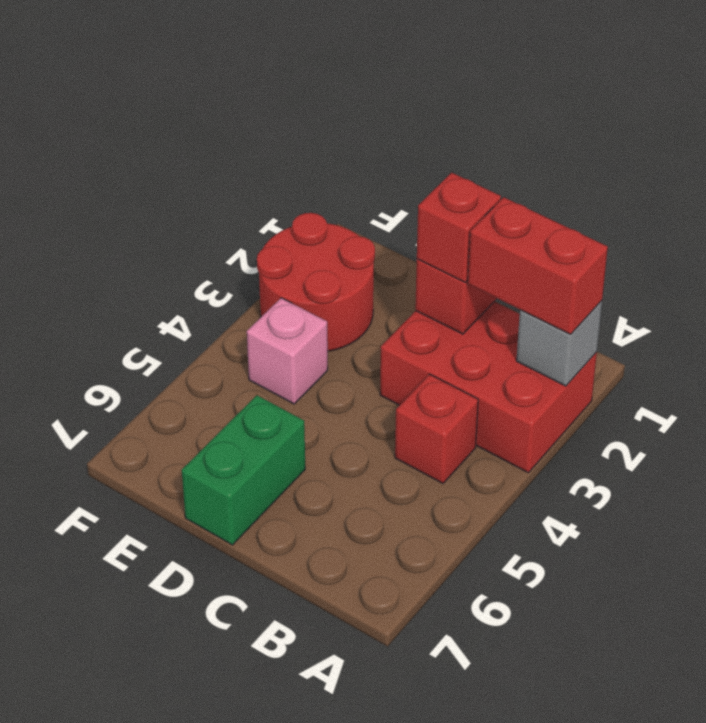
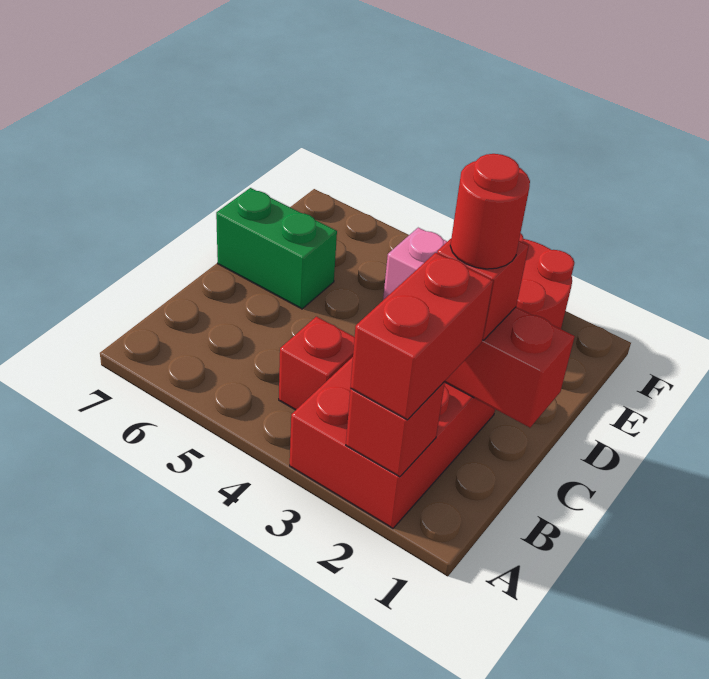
grey 1x1 brick [516,301,602,386] -> red 1x1 brick [346,381,445,477]
none -> red 1x1 round brick [450,154,530,269]

